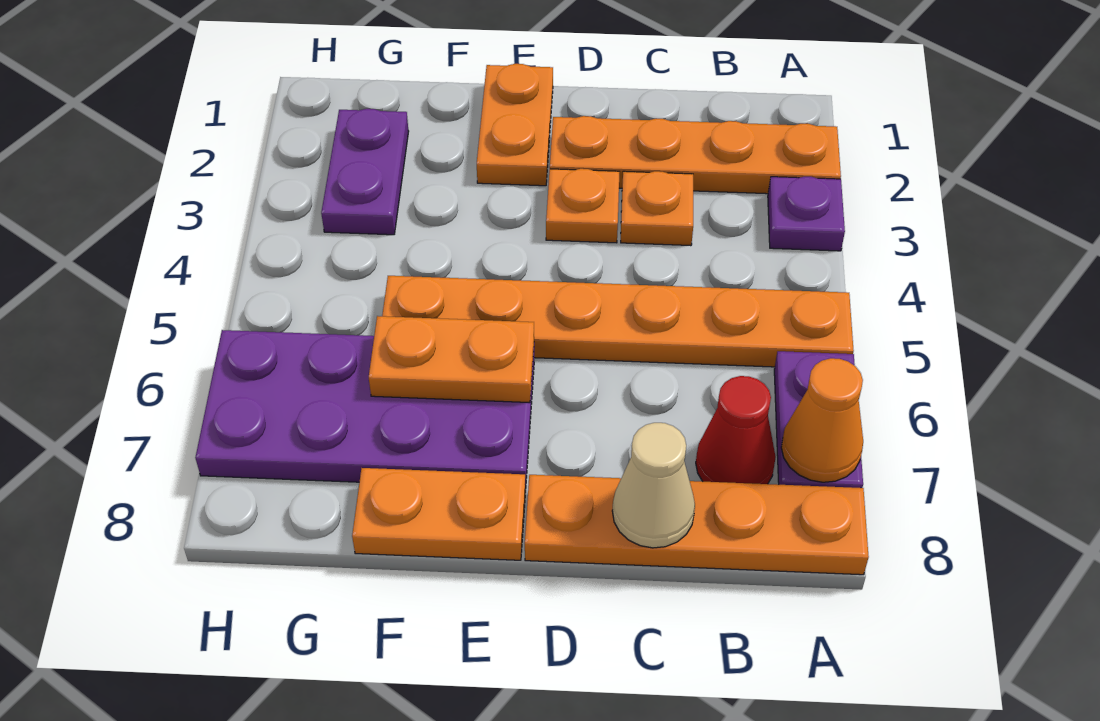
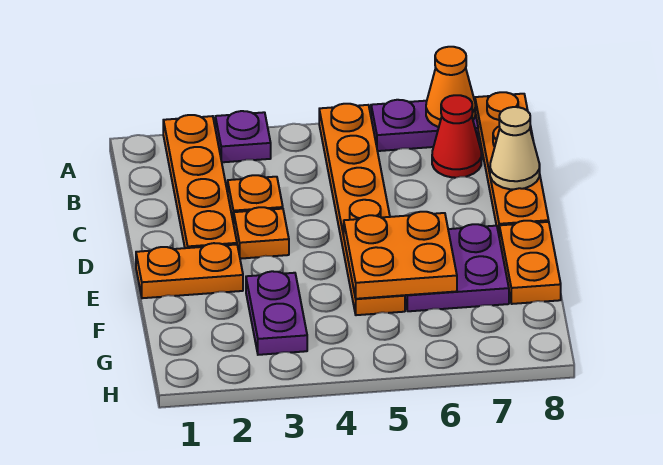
purple 2x4 plate [195,330,534,489] -> purple 2x2 plate [405,224,509,311]
orange 1x2 plate [369,316,534,403] -> orange 2x2 plate [344,212,457,299]
purple 1x2 plate [321,109,409,235] -> purple 1x2 plate turned to [246,271,307,355]

